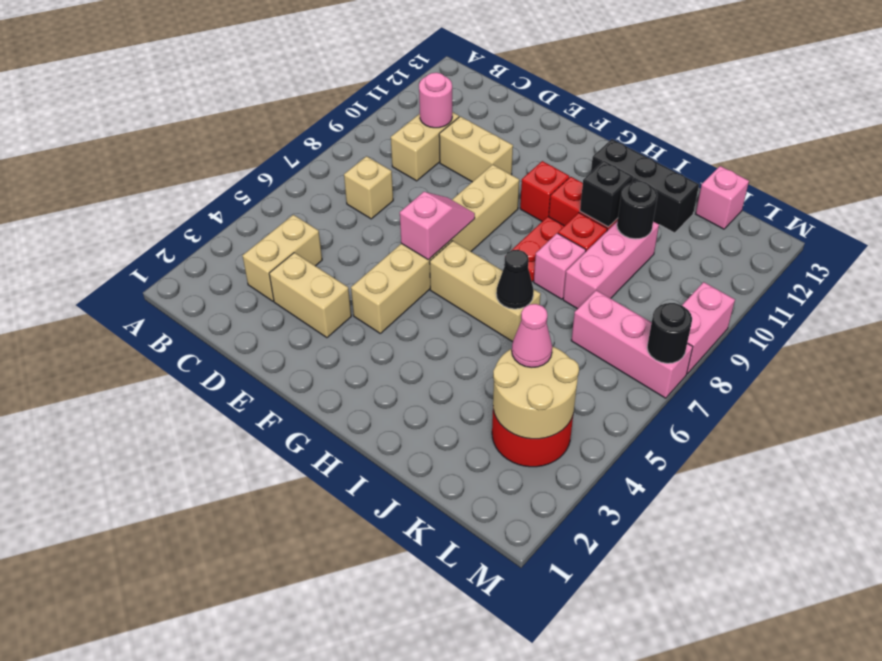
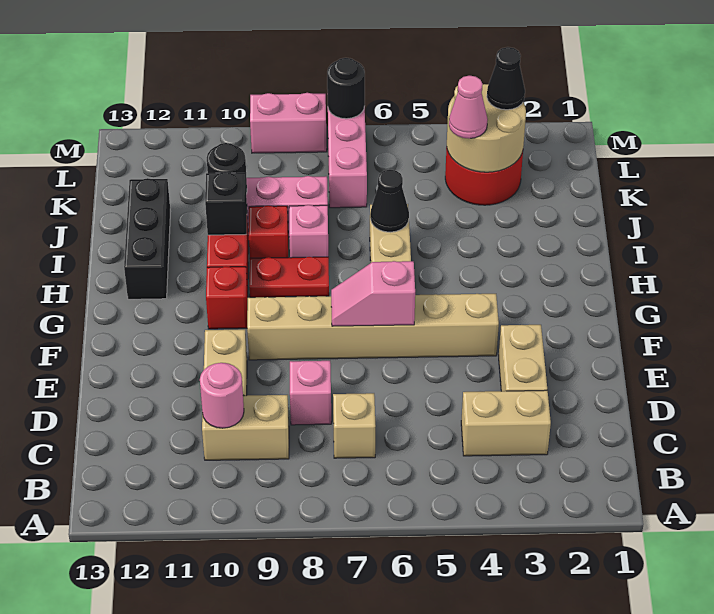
pink 1x1 brick [696,166,749,229] -> pink 1x1 brick moved to [290,361,331,425]
none -> black 1x1 cone [487,47,525,110]

